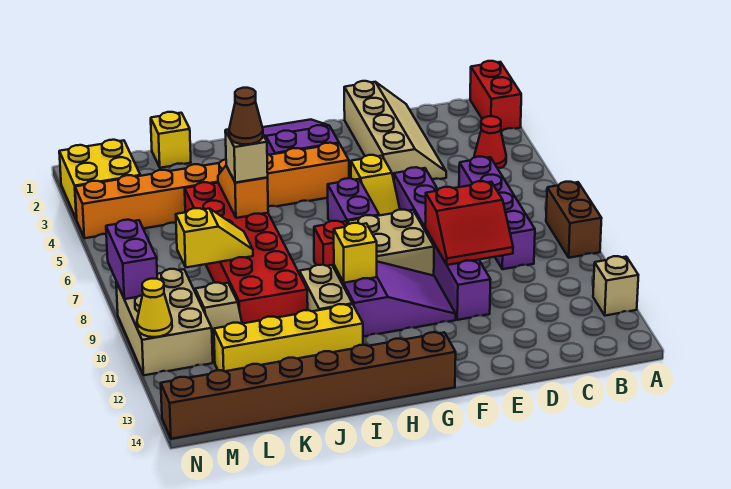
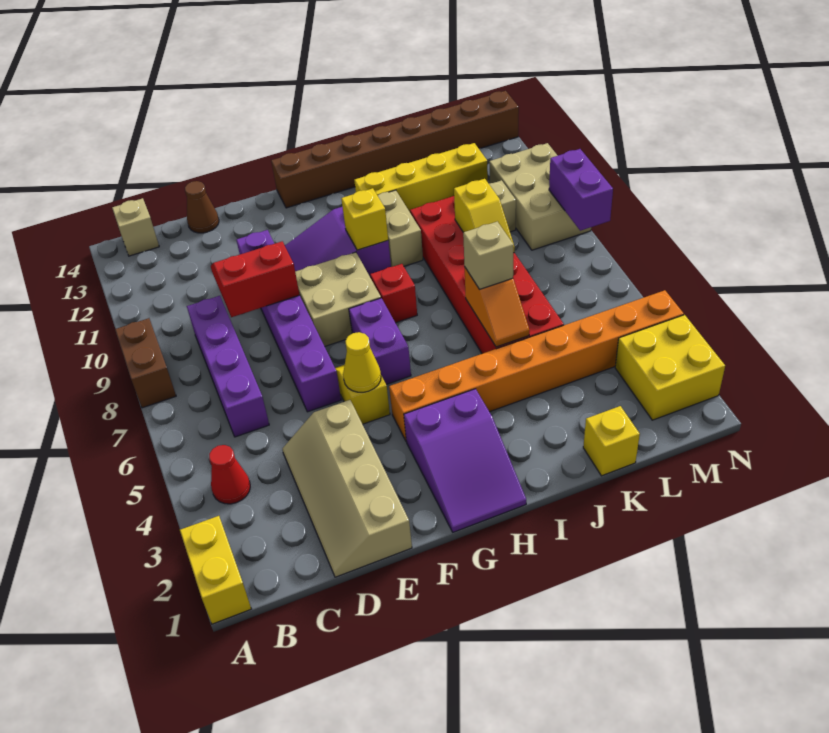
red 1x2 brick [470,61,521,131] -> yellow 1x2 brick [180,516,251,624]
tan 1x1 brick [593,256,638,316] -> tan 1x1 brick moved to [112,198,159,256]
brown 1x1 cone [229,88,263,145] -> brown 1x1 cone moved to [185,181,219,233]
yellow 1x2 slope [176,208,253,267] -> yellow 1x2 slope turned to [454,179,515,253]
yellow 1x1 cone [137,279,172,337] -> yellow 1x1 cone moved to [343,332,381,392]

